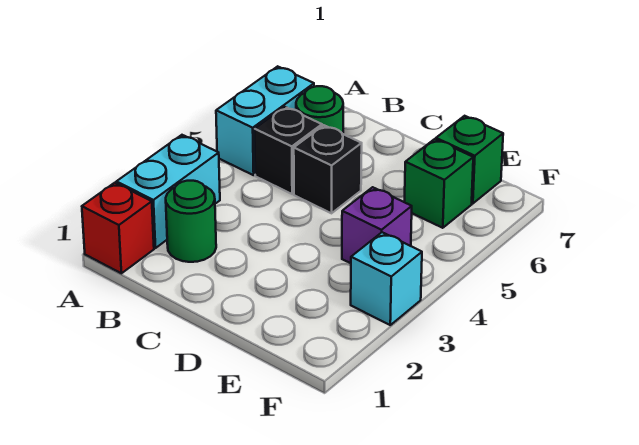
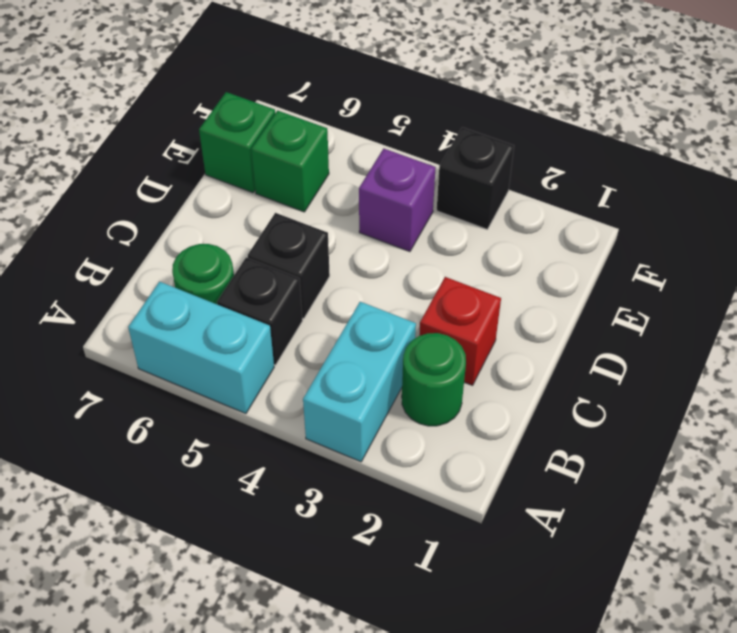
red 1x1 brick [82,183,154,273] -> red 1x1 brick moved to [419,277,501,385]
cyan 1x2 brick [116,135,220,248] -> cyan 1x2 brick turned to [303,302,416,462]
cyan 1x1 brick [351,232,422,325] -> black 1x1 brick [437,127,514,229]

